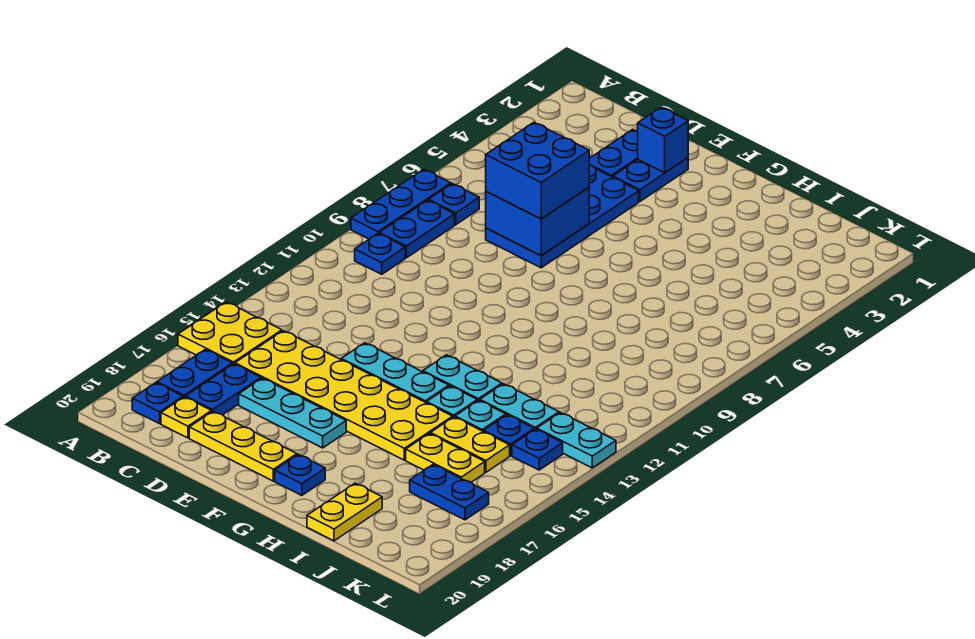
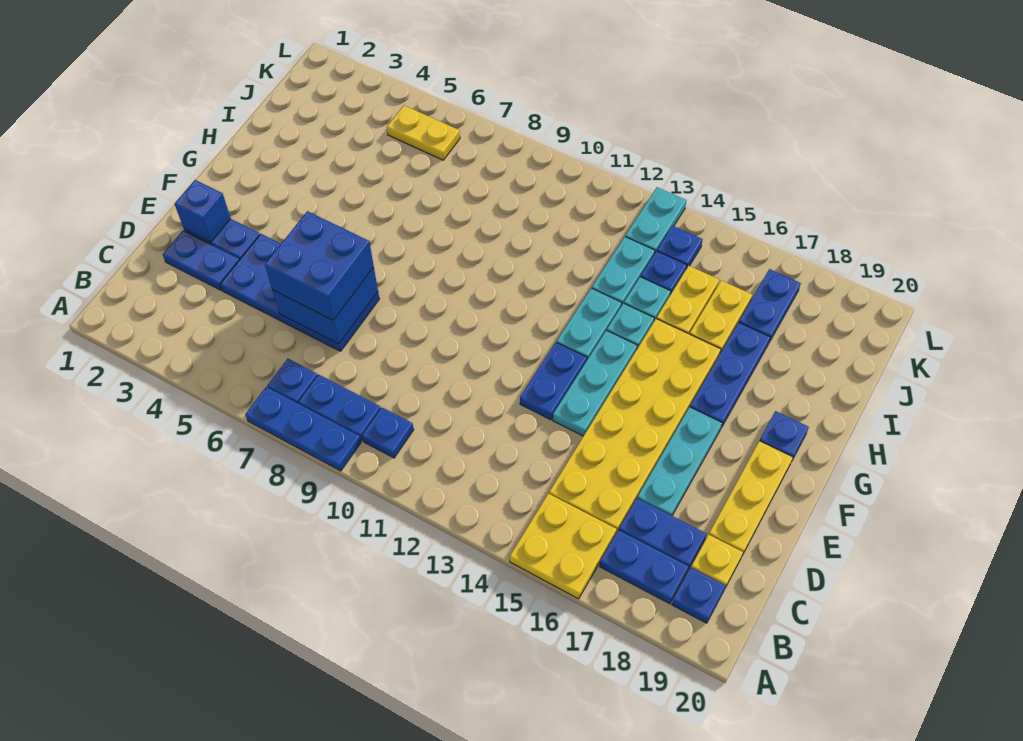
none -> blue 1x2 plate [520,342,587,420]
none -> blue 1x3 plate [690,322,770,428]
yellow 1x2 plate [307,483,382,541] -> yellow 1x2 plate moved to [387,106,460,160]

